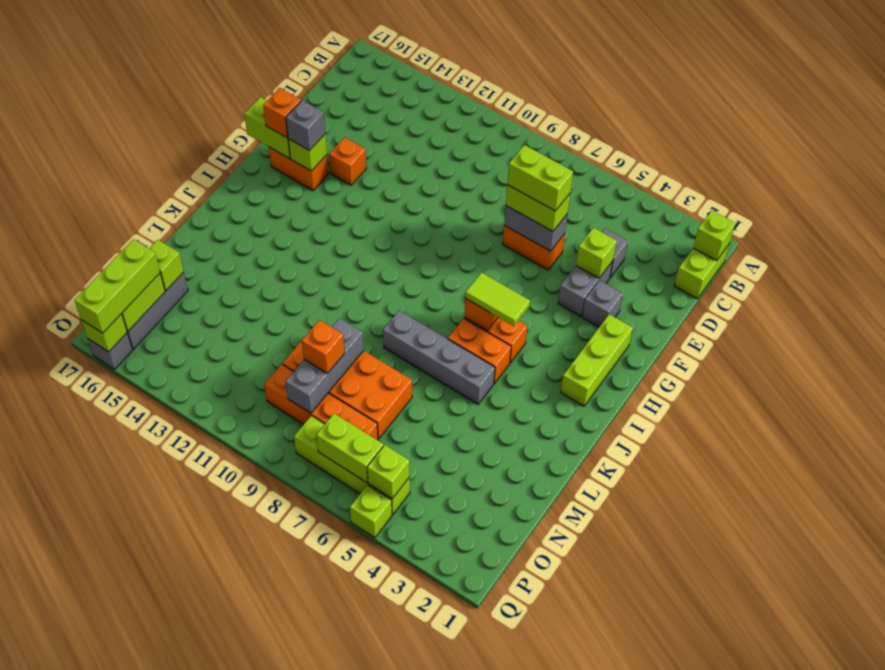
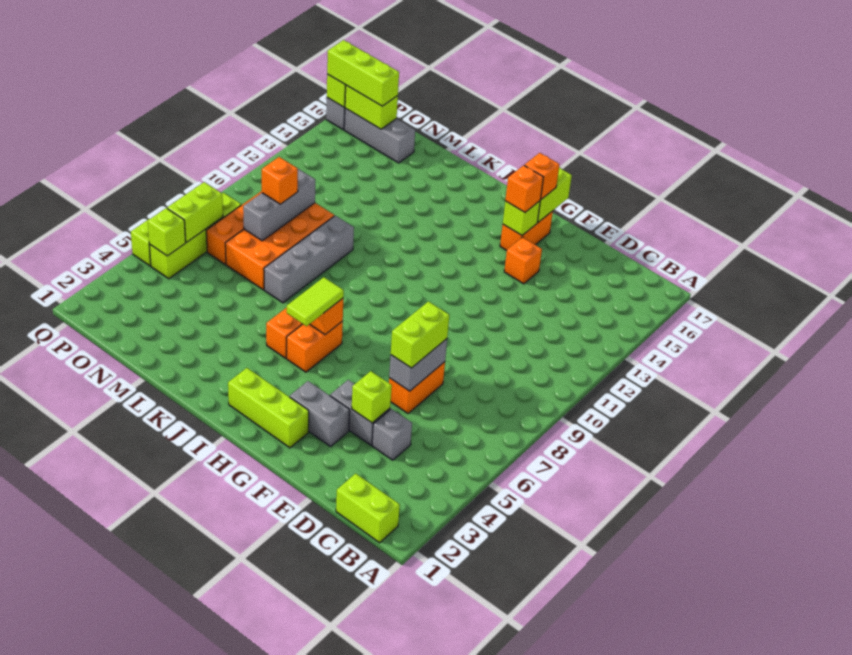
lime 1x1 brick [693,211,735,261] -> none
lime 1x2 brick [507,145,573,211] -> none
grey 1x1 brick [582,280,623,327] -> grey 1x2 brick [290,381,350,446]
grey 1x1 brick [286,100,325,151] -> orange 1x1 brick [505,165,543,212]
grey 1x4 brick [383,311,495,404] -> grey 1x4 brick moved to [264,216,354,303]
grey 1x3 brick [286,318,364,413] -> grey 1x3 brick turned to [243,169,315,241]
lime 1x1 brick [149,240,184,290] -> none

